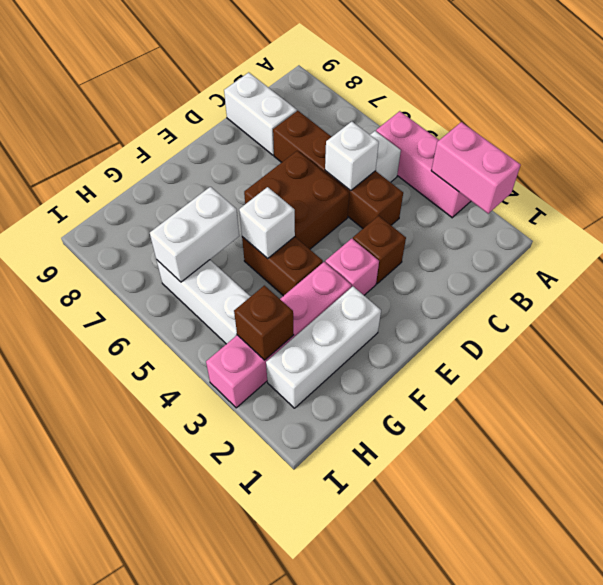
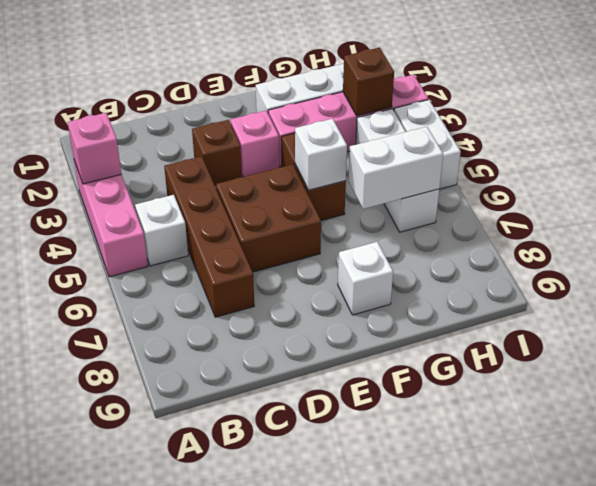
pink 1x2 brick [431,122,521,214] -> pink 1x1 brick [67,113,121,184]
white 1x1 brick [325,122,379,191] -> white 1x1 brick moved to [338,242,393,315]
white 1x2 brick [224,72,297,155] -> white 1x2 brick moved to [394,100,461,189]

